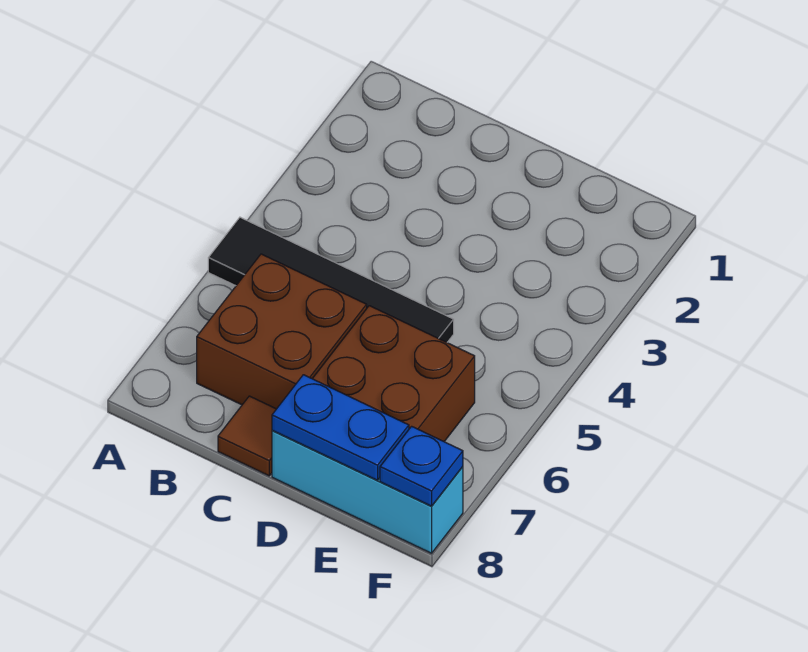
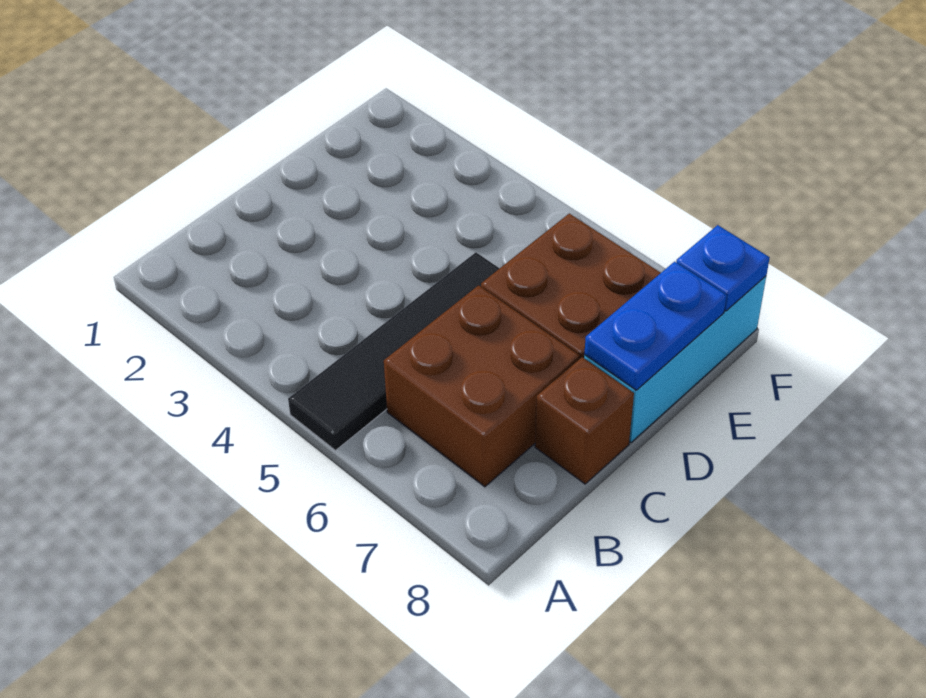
brown 1x1 tile [218,396,276,476] -> brown 1x1 brick [535,357,634,484]

